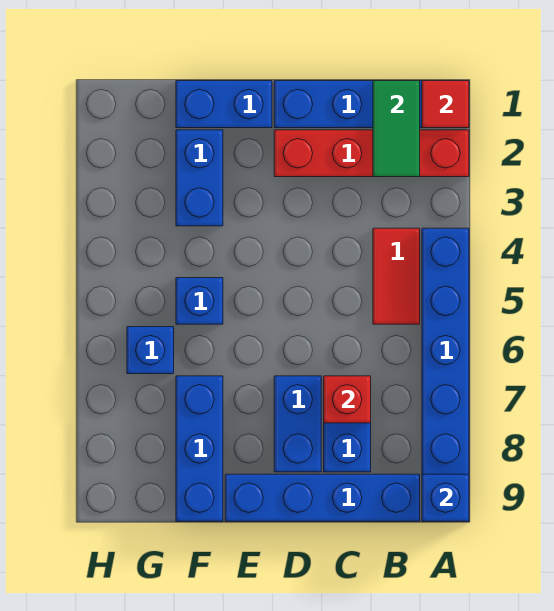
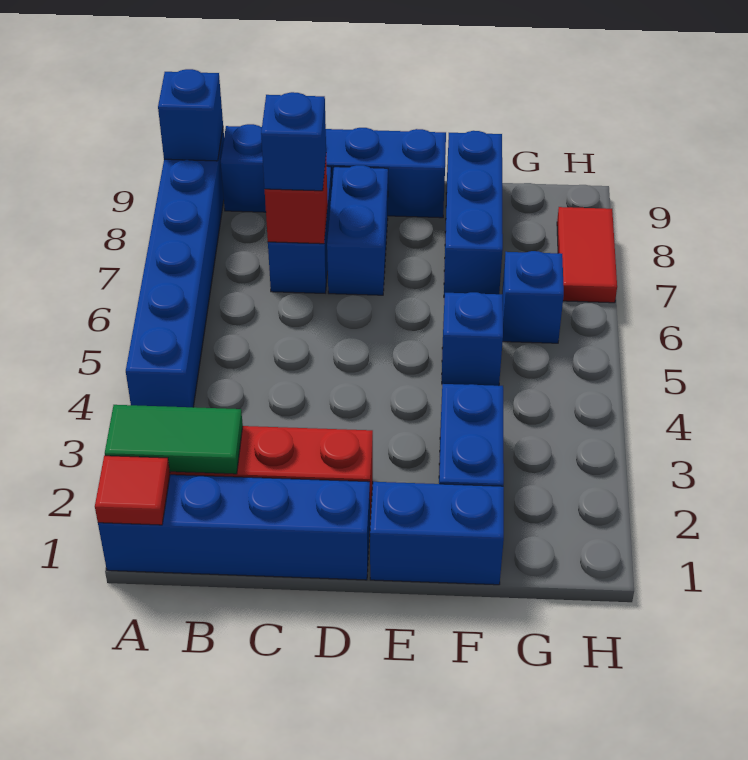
green 1x2 tile [373,81,420,177] -> green 1x2 tile turned to [105,405,243,474]
red 1x2 tile [373,228,420,324] -> red 1x2 tile moved to [557,207,617,303]
none -> blue 1x1 brick [261,92,326,191]

